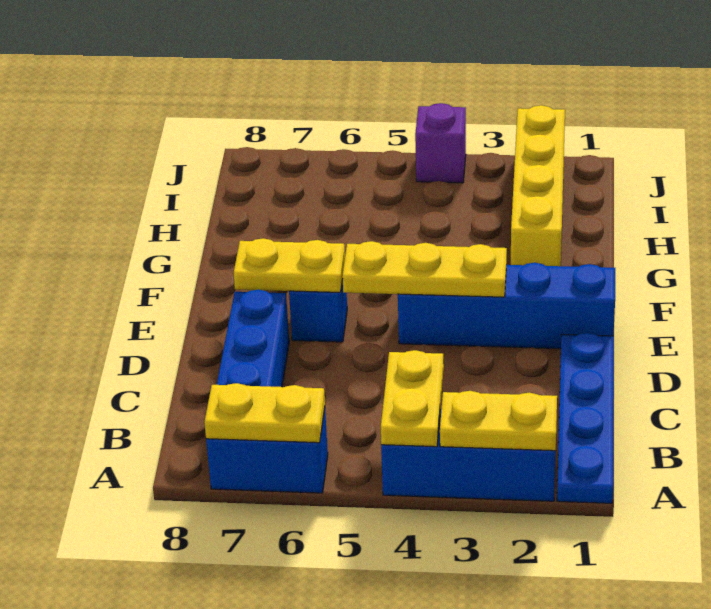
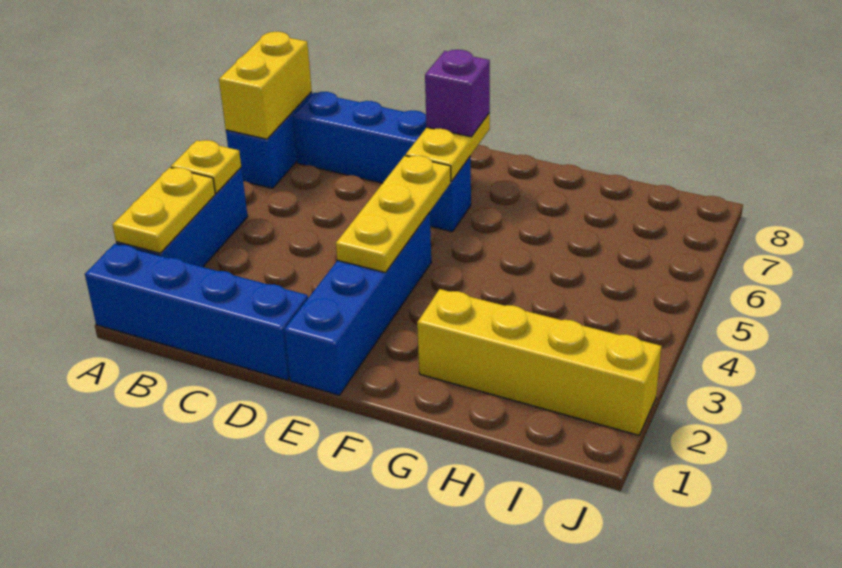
blue 1x4 plate [557,333,614,503] -> blue 1x4 brick [85,244,308,380]
yellow 1x2 plate [381,350,444,447] -> yellow 1x1 plate [171,140,241,193]
yellow 1x2 plate [204,383,325,443] -> yellow 1x2 brick [219,32,312,139]
purple 1x1 brick [415,103,466,183] -> purple 1x1 brick moved to [425,50,490,137]

